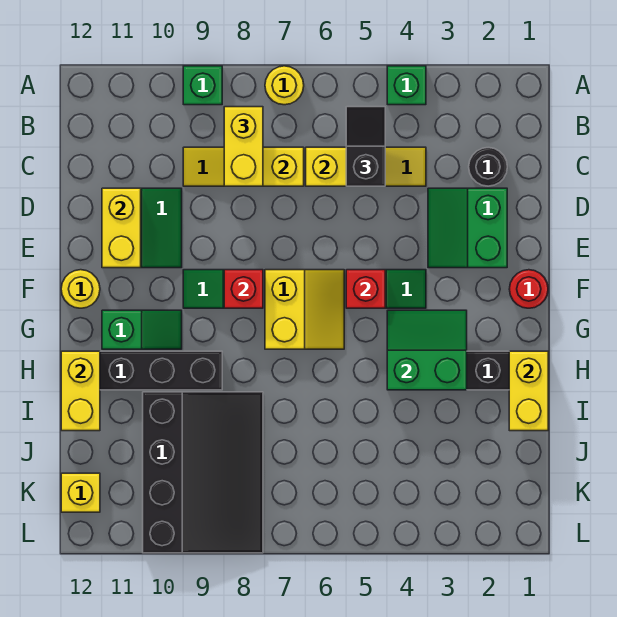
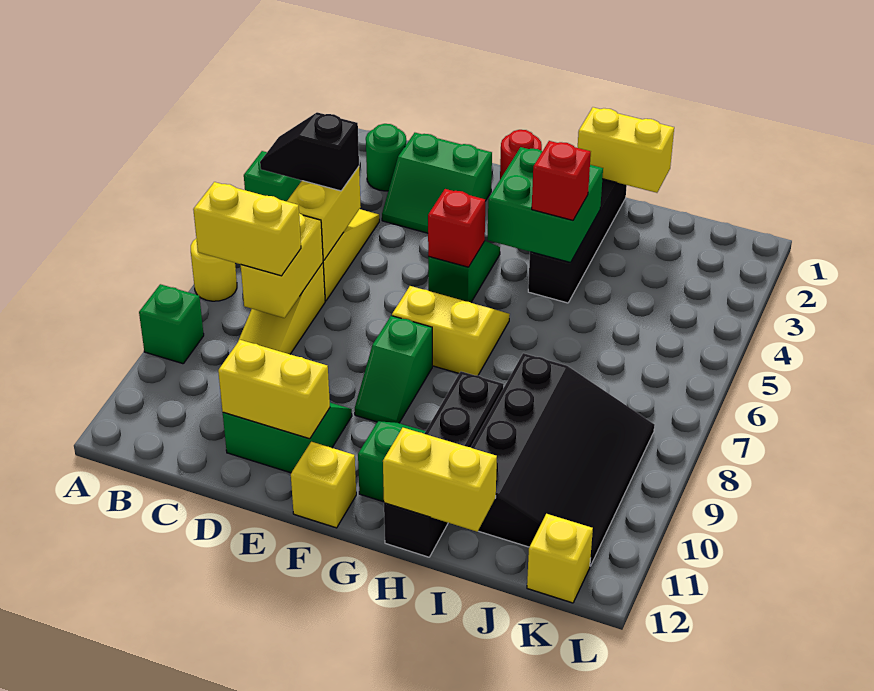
black 1x1 round brick [469,148,507,186] -> green 1x1 round brick [366,124,406,191]
red 1x1 brick [224,270,263,308] -> red 1x1 brick moved to [532,141,591,220]
yellow 1x1 round brick [61,270,100,308] -> yellow 1x1 brick [291,442,356,528]
green 2x2 slope [387,310,467,390] -> green 2x2 brick [487,147,603,262]
black 3x4 slope [143,392,263,553] -> black 3x4 slope turned to [471,353,655,566]

